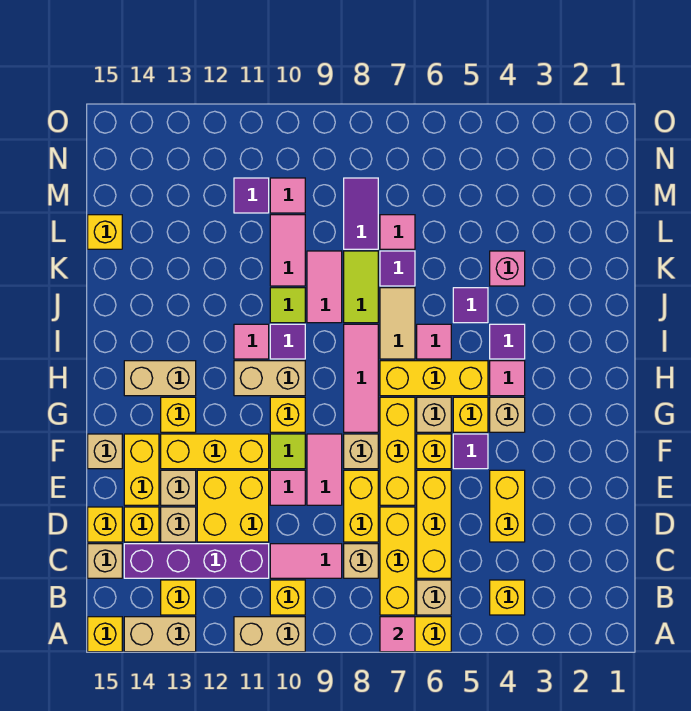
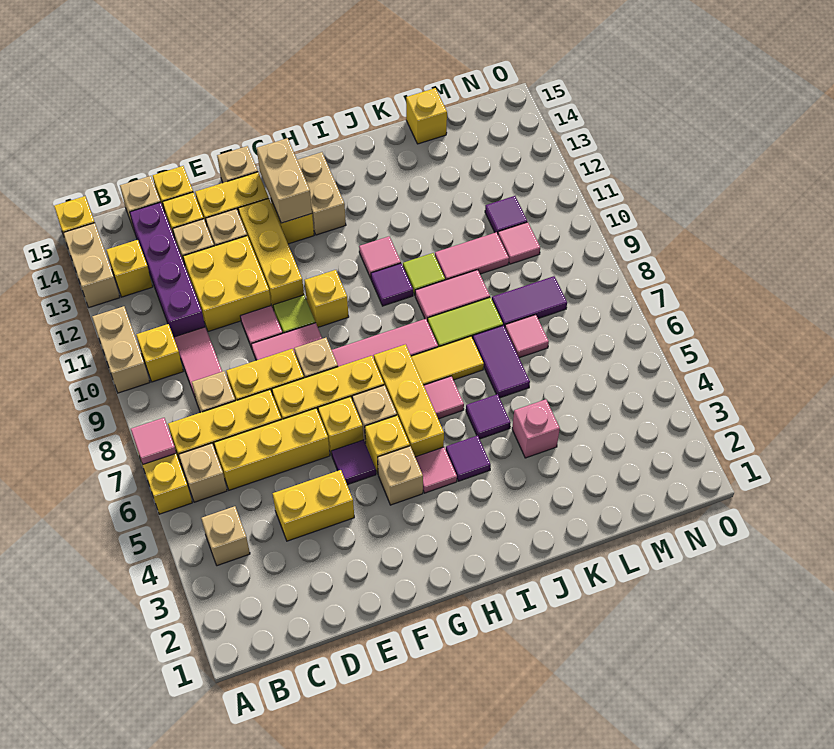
yellow 1x1 brick [490,580,525,615] -> tan 1x1 brick [201,506,250,566]
tan 1x2 brick [234,361,305,396] -> tan 1x2 brick moved to [257,138,312,223]
tan 1x2 tile [380,288,415,359] -> yellow 1x2 tile [411,336,484,385]
purple 1x1 tile [380,251,415,286] -> purple 1x2 tile [473,325,530,398]

